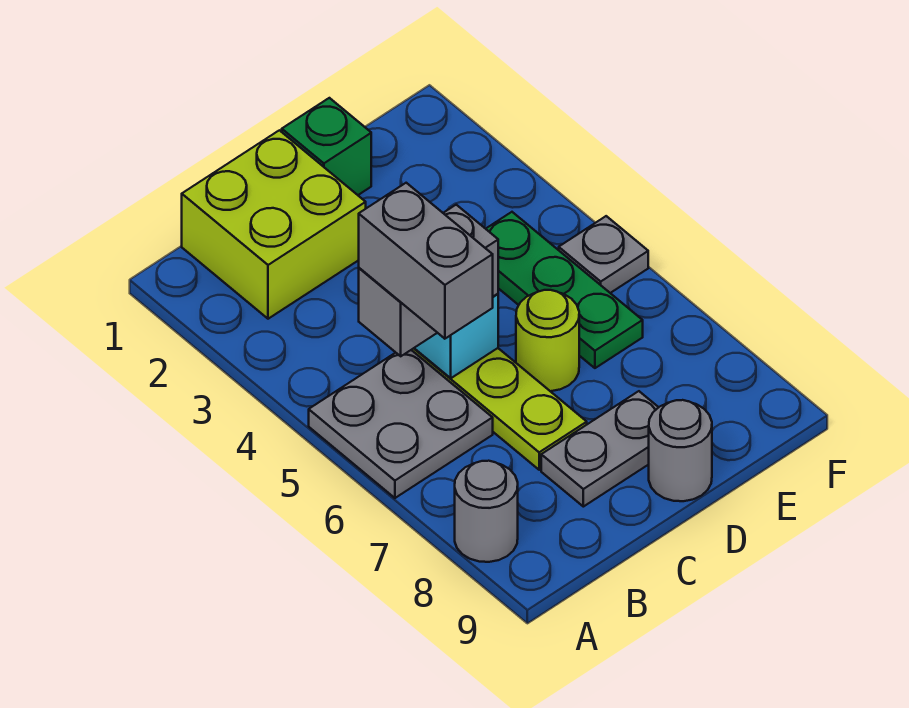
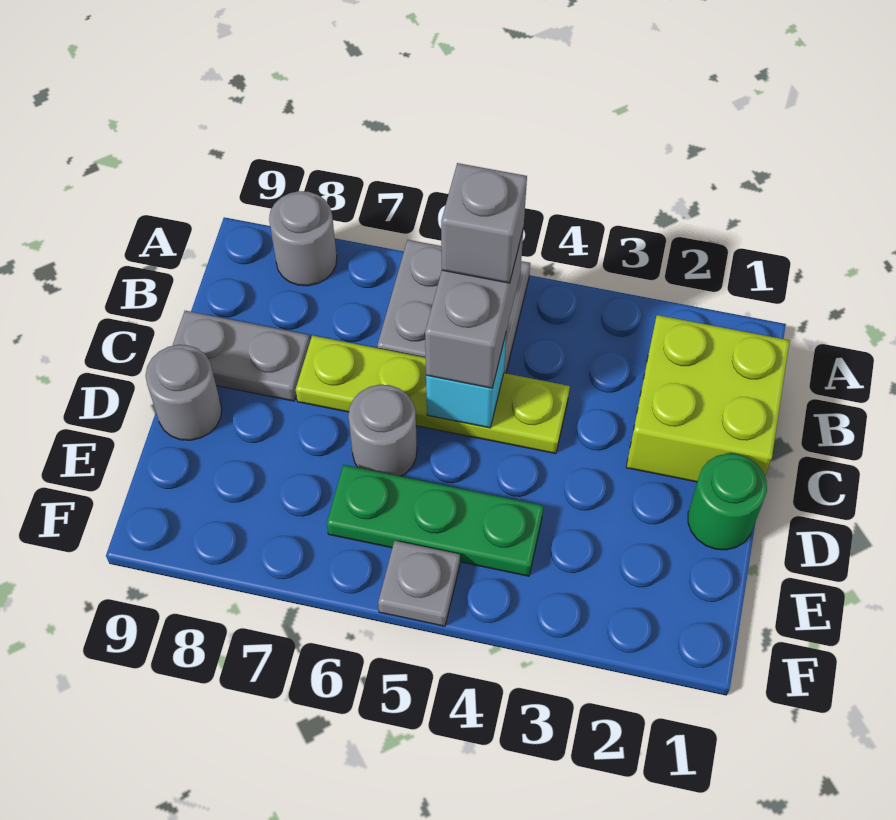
grey 1x2 brick [359,183,493,339] -> grey 1x1 brick [441,163,527,283]
grey 1x2 plate [541,391,659,507] -> grey 1x2 plate turned to [172,311,310,401]
green 1x1 brick [282,98,371,195] -> green 1x1 round brick [688,454,767,550]
lime 1x1 round brick [516,290,579,391] -> grey 1x1 round brick [348,385,417,476]

